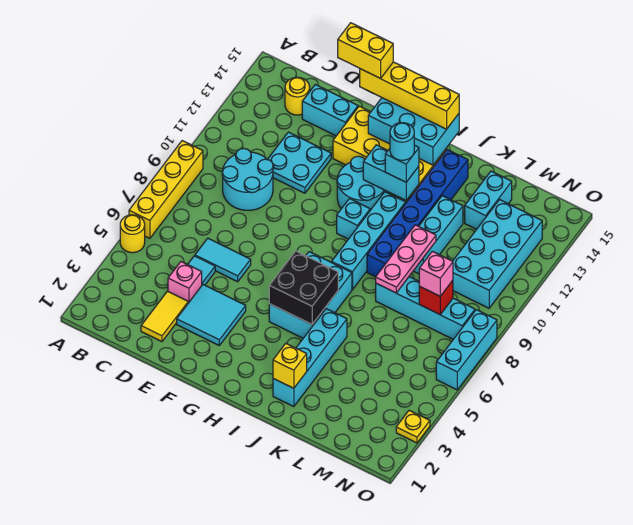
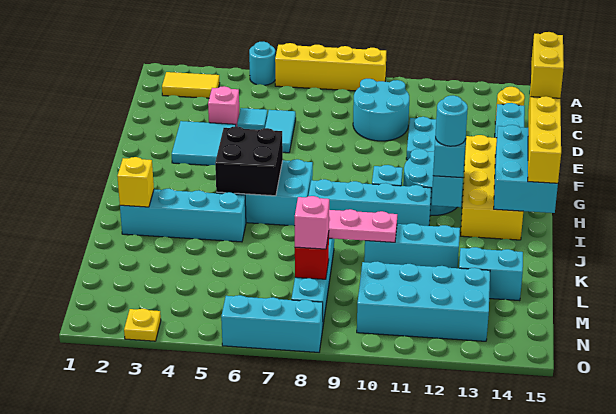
yellow 1x1 round brick [120,215,145,253] -> cyan 1x1 round brick [249,42,275,85]
yellow 1x2 tile [141,291,188,342] -> yellow 1x2 tile moved to [162,72,220,98]
blue 1x6 brick [367,150,468,277] -> none

